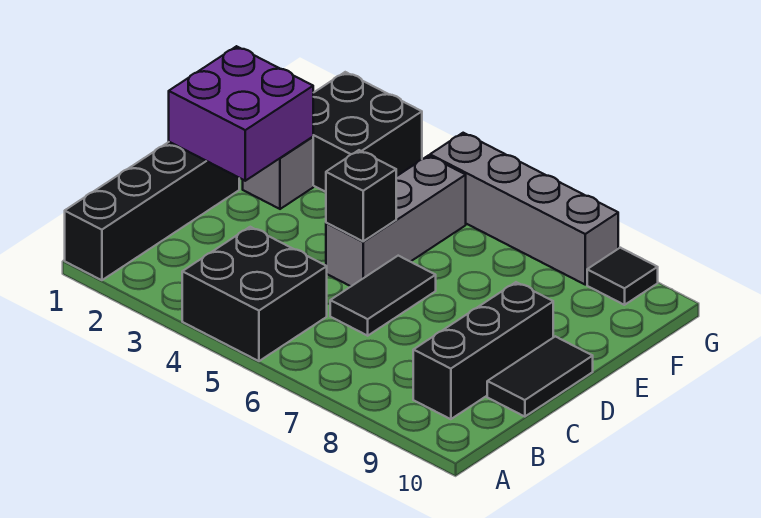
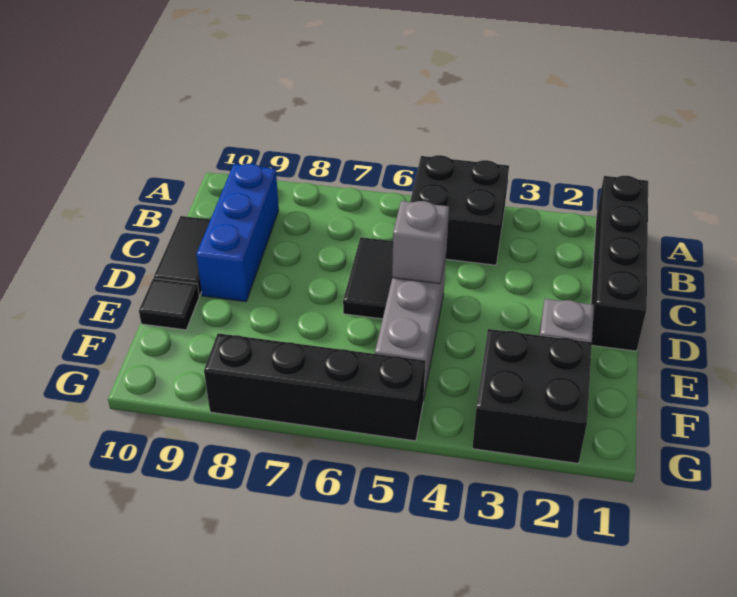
black 1x3 brick [413,282,553,419] -> blue 1x3 brick [196,164,279,302]
purple 2x2 brick [169,46,313,181] -> none
black 1x1 brick [326,150,396,241] -> grey 1x1 brick [392,201,449,284]
grey 1x4 brick [430,133,618,285] -> black 1x4 brick [204,333,425,441]
black 1x1 tile [587,248,658,305] -> black 1x1 tile moved to [139,278,199,330]

